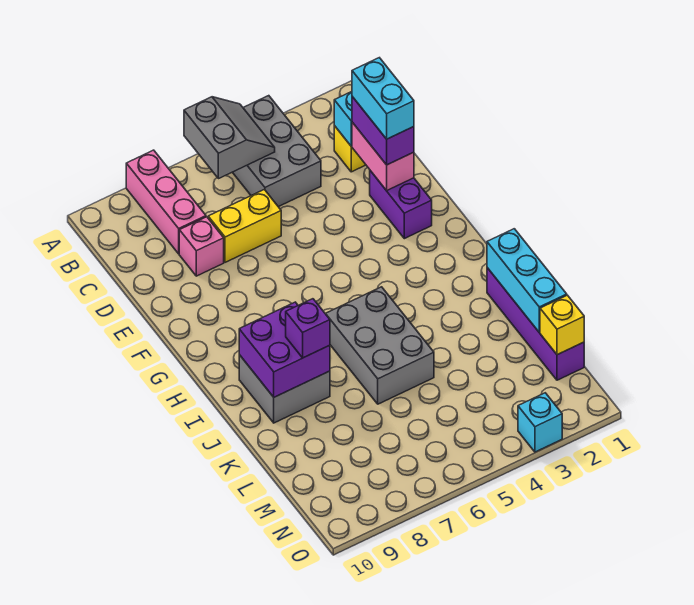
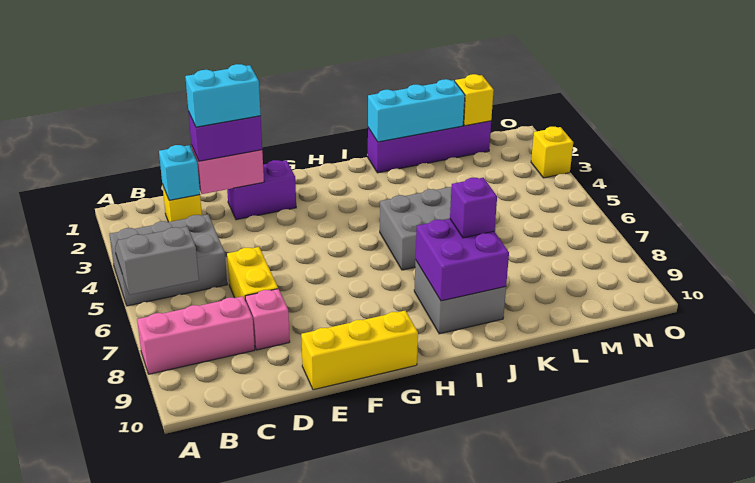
none -> yellow 1x3 brick [301,311,418,390]
cyan 1x1 brick [518,393,562,452] -> yellow 1x1 brick [531,127,573,178]

